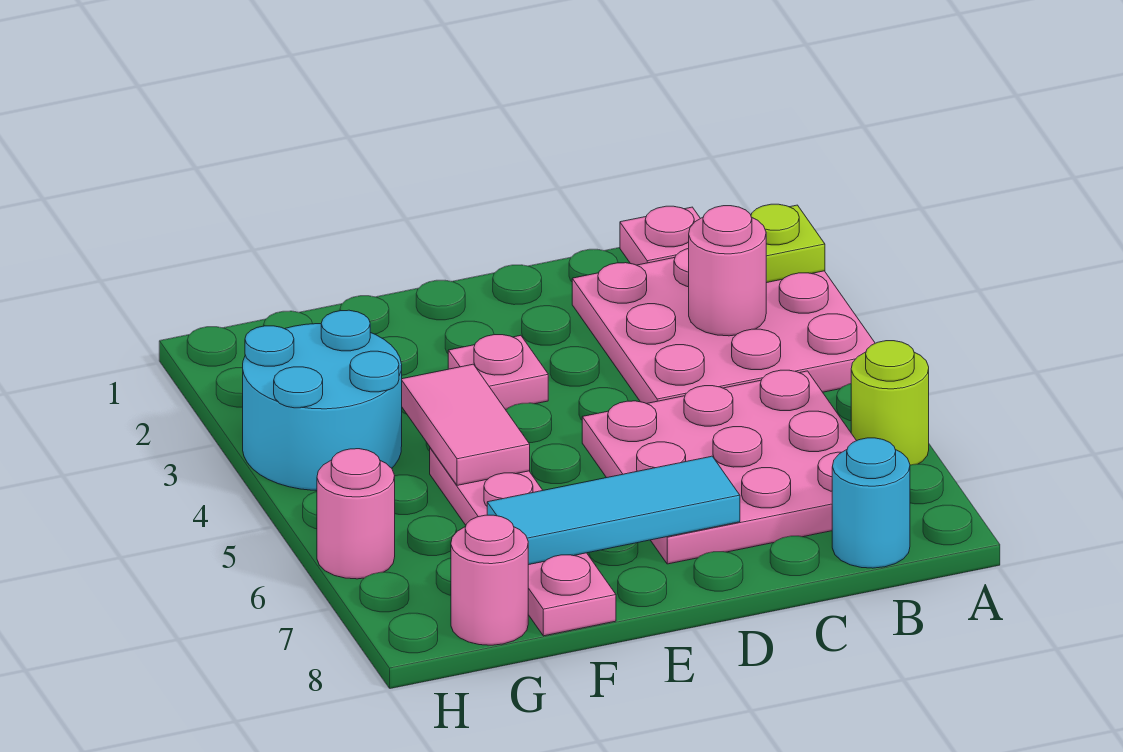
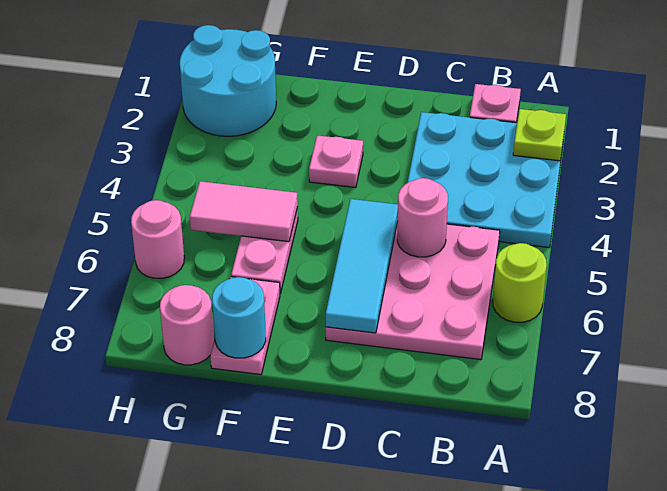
pink 3x3 plate [572,249,875,404] -> cyan 3x3 plate [408,112,564,247]
pink 1x1 round brick [689,206,766,336] -> pink 1x1 round brick moved to [397,178,448,257]
cyan 1x1 round brick [832,438,910,568] -> cyan 1x1 round brick moved to [212,277,266,358]
cyan 1x3 tile [487,456,740,565] -> cyan 1x3 tile turned to [326,199,398,333]
pink 1x2 tile [402,364,530,485] -> pink 1x2 tile turned to [190,181,298,242]
cyan 2x2 round brick [243,310,402,491] -> cyan 2x2 round brick moved to [180,25,276,136]

